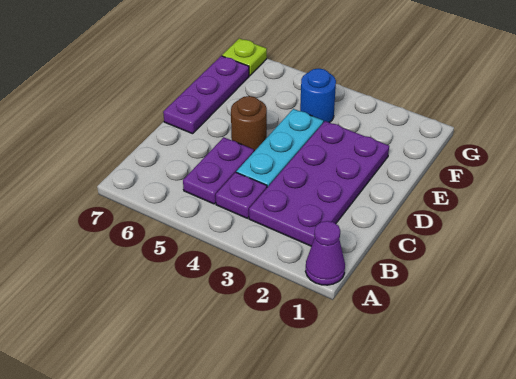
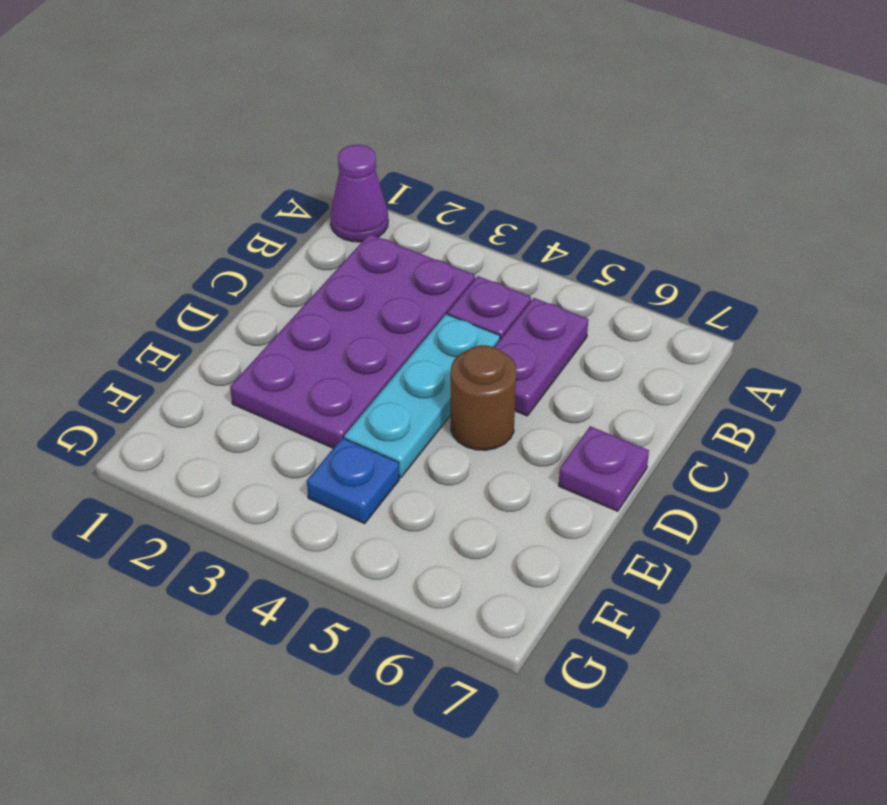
purple 1x3 plate [163,56,249,134] -> purple 1x1 plate [559,426,649,511]
blue 1x1 round brick [300,68,336,123] -> blue 1x1 plate [307,438,399,524]
lime 1x1 plate [222,38,267,76] -> none

